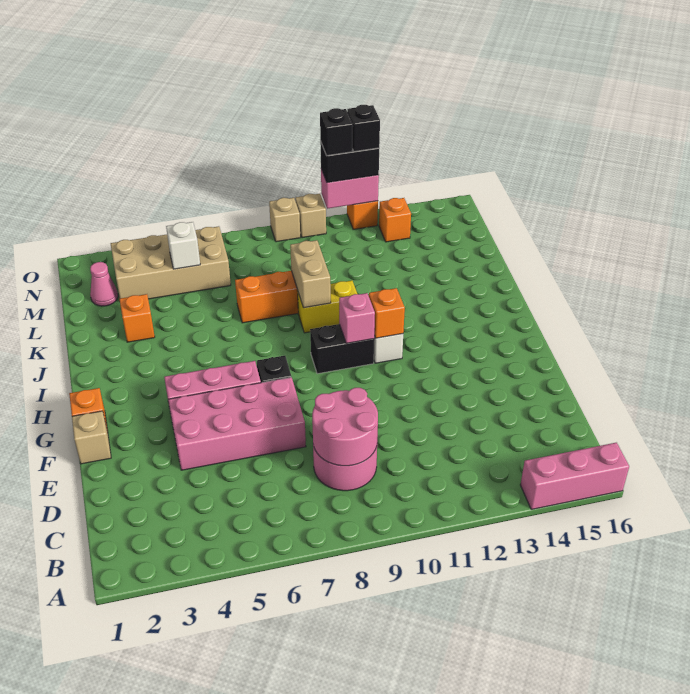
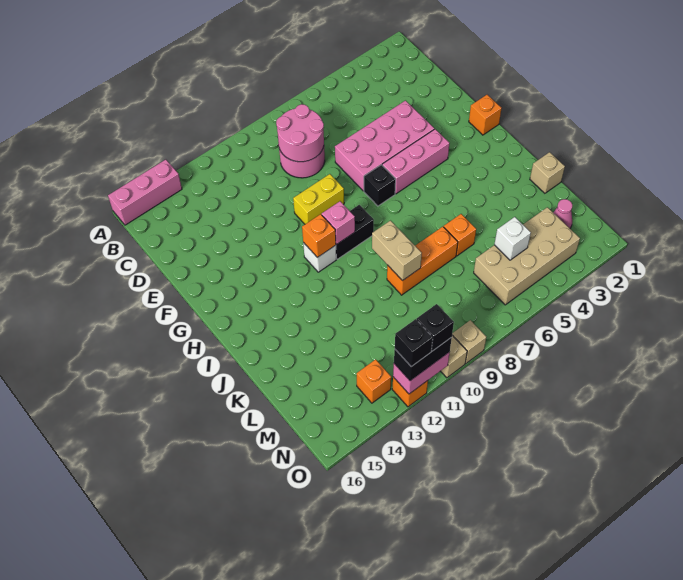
tan 1x1 brick [72,411,111,464] -> tan 1x1 brick moved to [530,152,565,193]
yellow 1x2 brick [297,281,357,333] -> yellow 1x2 brick moved to [293,174,344,224]
orange 1x1 brick [120,294,155,342] -> orange 1x1 brick moved to [444,214,476,256]

